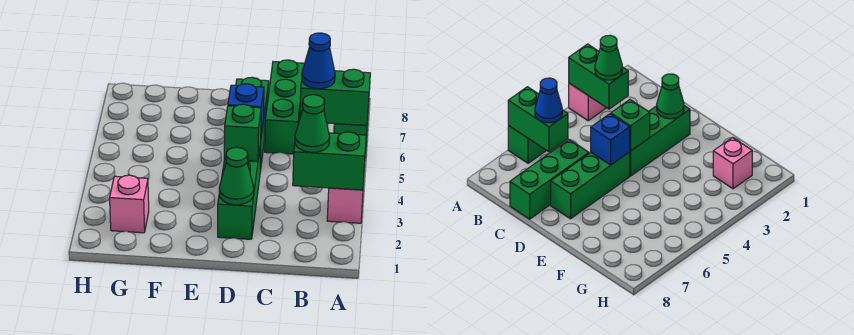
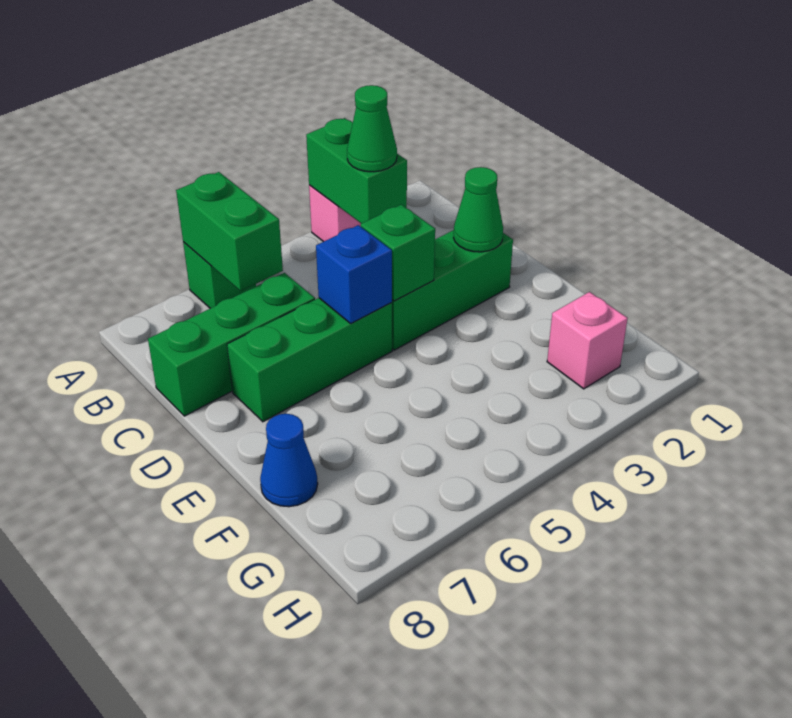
blue 1x1 cone [302,33,335,89] -> blue 1x1 cone moved to [260,414,318,507]

